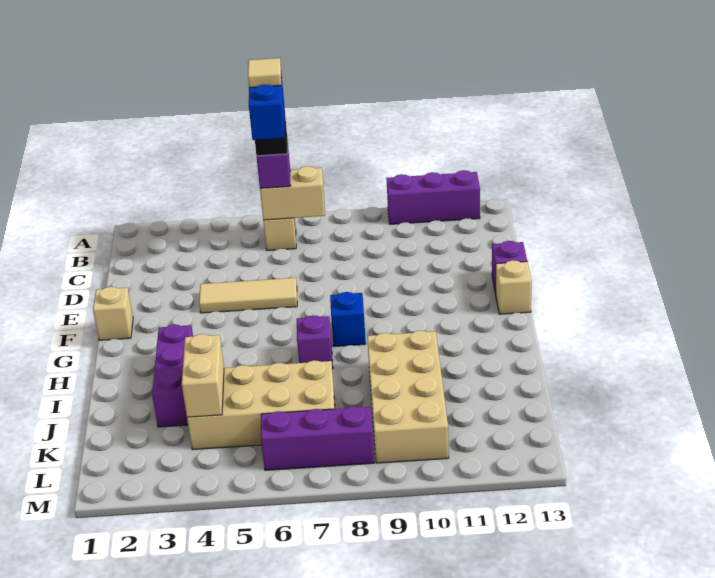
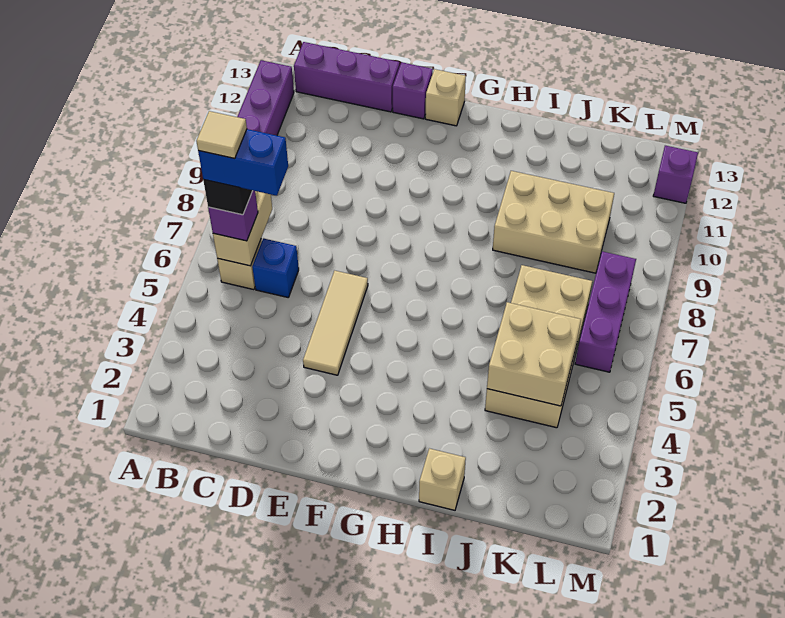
tan 1x1 brick [93,286,133,340] -> tan 1x1 brick moved to [419,448,466,510]
blue 1x1 brick [330,292,366,347] -> blue 1x1 brick moved to [252,238,299,297]
purple 1x3 brick [152,325,193,427] -> purple 1x3 brick moved to [294,42,400,112]
purple 1x1 brick [297,315,333,369] -> purple 1x1 brick moved to [653,146,698,203]
tan 2x4 brick [367,331,449,463] -> tan 2x3 brick [493,171,614,273]
tan 1x2 brick [182,334,224,417] -> tan 2x2 brick [487,302,581,406]

